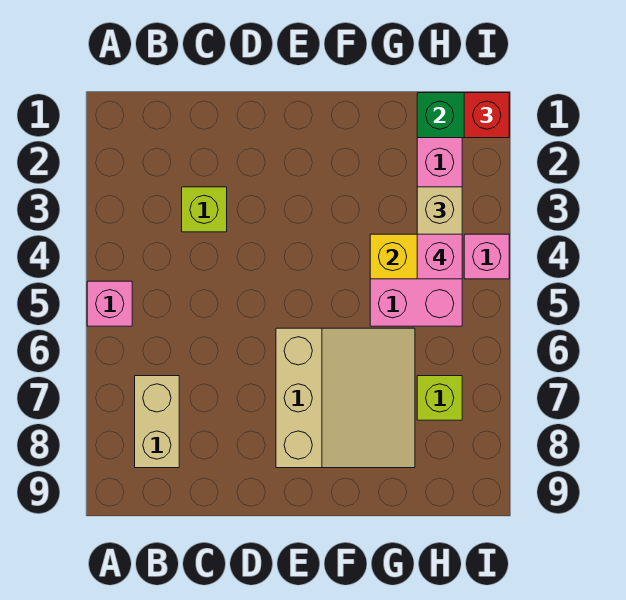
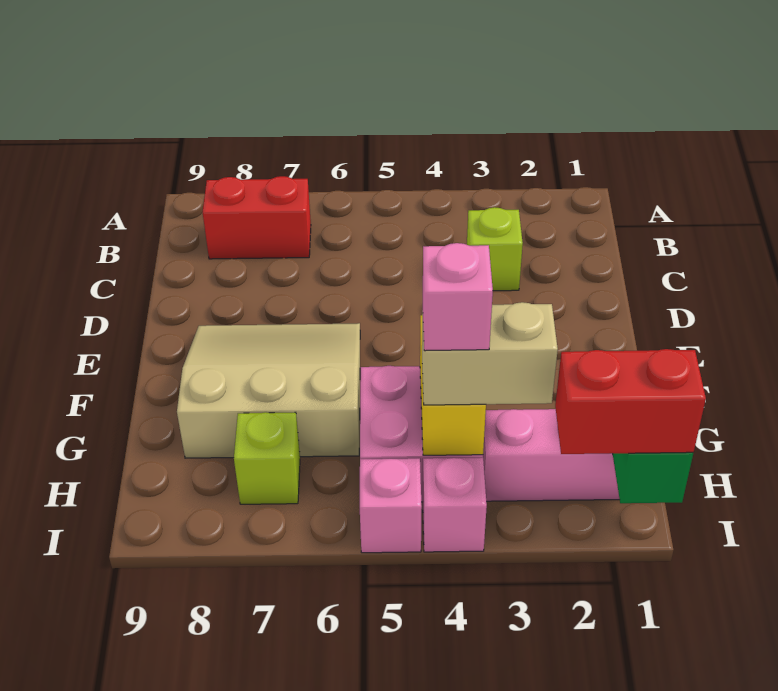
pink 1x1 brick [87,281,132,326] -> pink 1x1 brick moved to [360,458,422,553]
tan 1x2 brick [135,376,179,468] -> red 1x2 brick [203,176,311,259]
tan 3x3 slope [276,328,415,468] -> tan 3x3 slope turned to [177,323,360,458]
red 1x1 brick [464,93,509,138] -> red 1x2 brick [555,349,706,454]

